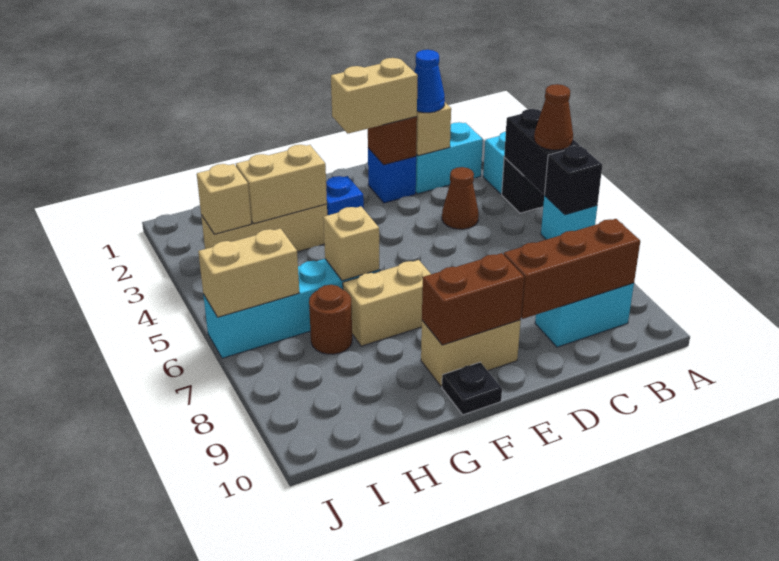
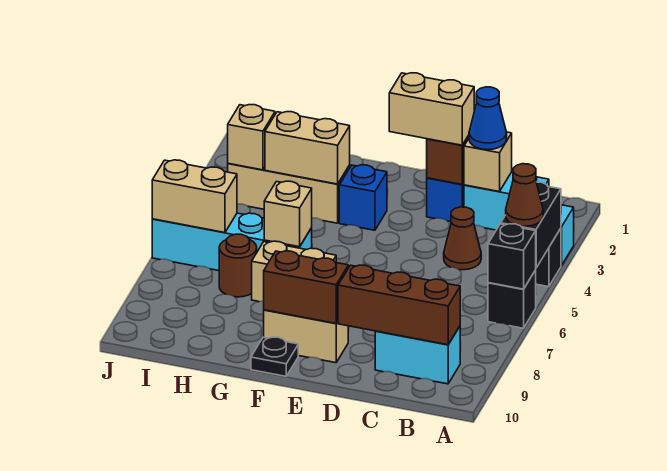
cyan 1x1 brick [541,196,597,240] -> black 1x1 brick [488,270,536,328]

